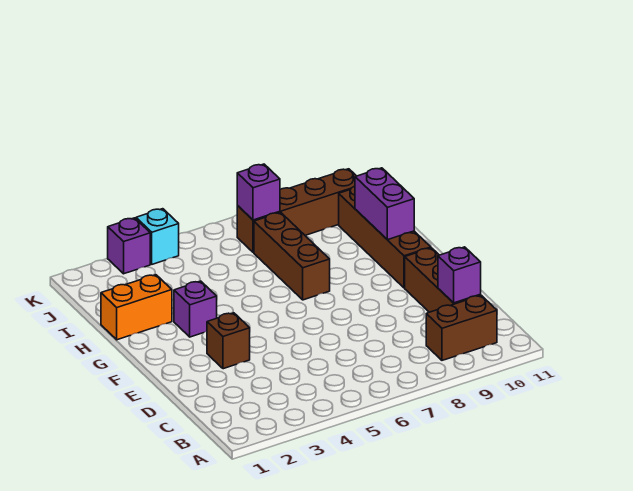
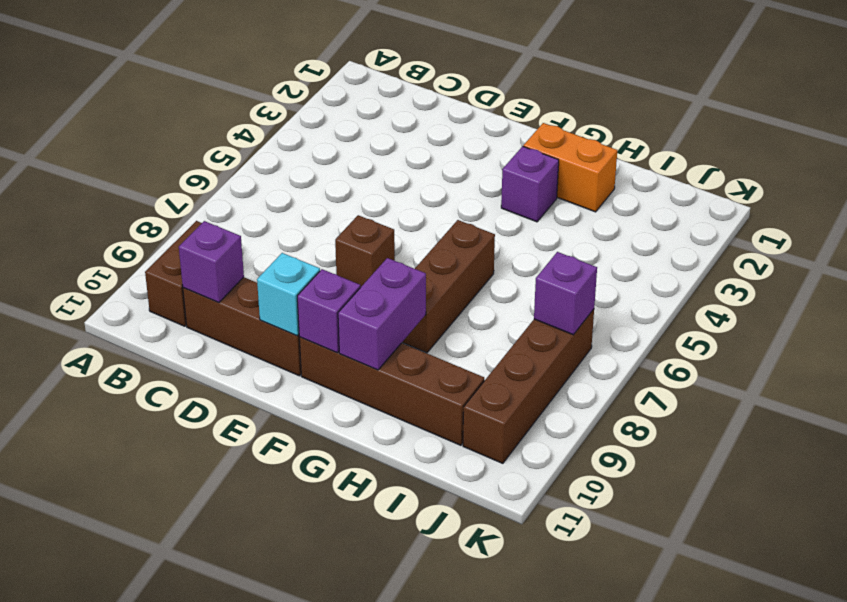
brown 1x1 brick [207,313,250,369] -> brown 1x1 brick moved to [335,215,395,288]
brown 1x3 brick [254,212,330,300] -> brown 1x3 brick turned to [402,220,495,353]
purple 1x2 brick [355,168,414,240] -> purple 1x2 brick turned to [338,258,426,370]
orange 1x2 brick [101,275,172,340] -> orange 1x2 brick turned to [523,123,617,212]
purple 1x1 brick [108,218,150,274] -> purple 1x1 brick moved to [297,269,360,353]
cyan 1x1 brick [136,209,179,264] -> cyan 1x1 brick moved to [257,253,320,336]

